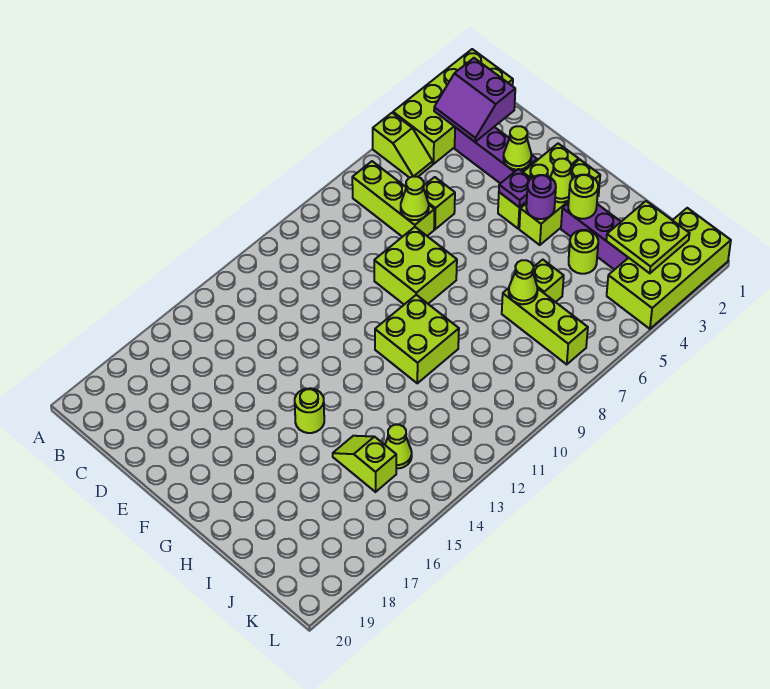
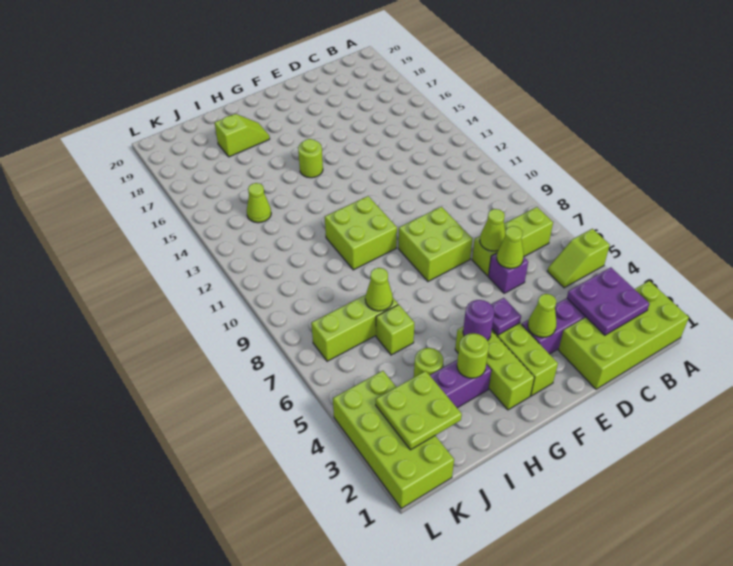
lime 2x4 brick [393,49,513,164] -> lime 2x4 brick turned to [559,281,689,389]
purple 2x2 slope [434,58,515,142] -> purple 2x2 plate [567,267,650,335]
lime 1x1 brick [424,177,455,229] -> purple 1x1 brick [488,253,528,293]
lime 1x1 cone [550,159,573,202] -> lime 1x1 cone moved to [497,226,524,269]
lime 1x2 slope [333,436,396,492] -> lime 1x2 slope moved to [215,114,270,157]

